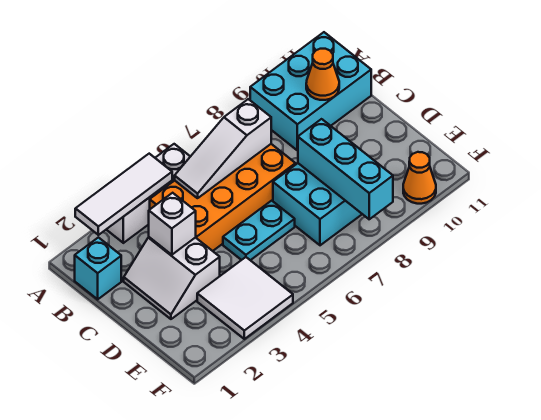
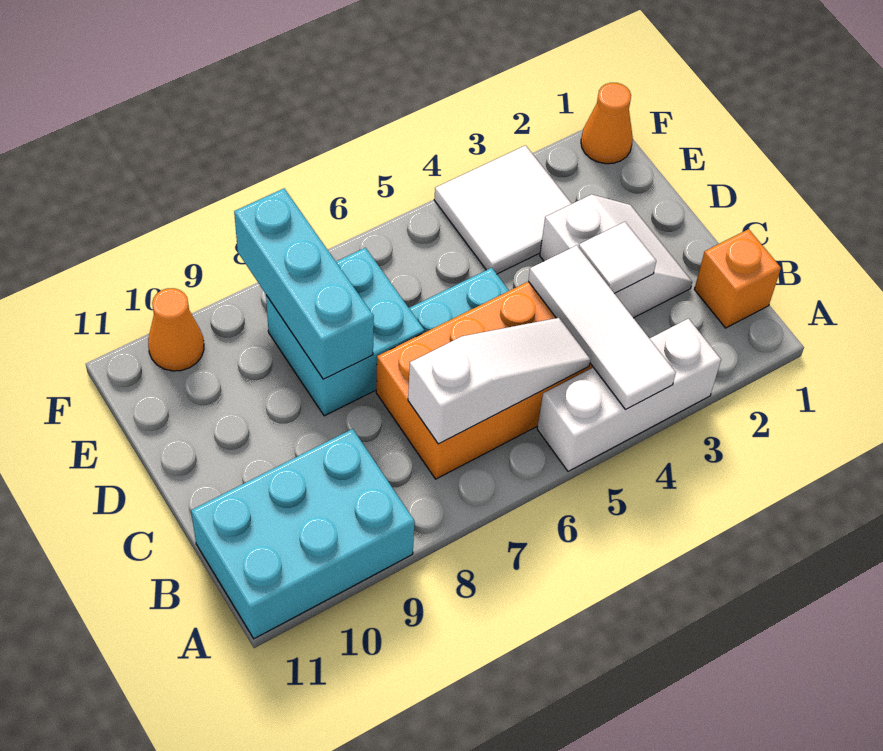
white 1x3 tile [75,154,172,235] -> white 1x3 tile turned to [528,245,676,409]
cyan 1x1 brick [75,237,121,299] -> orange 1x1 brick [694,229,781,328]
orange 1x1 cone [306,49,339,100] -> orange 1x1 cone moved to [581,83,633,164]
white 1x1 brick [149,193,196,255] -> white 1x1 tile [579,222,656,293]

